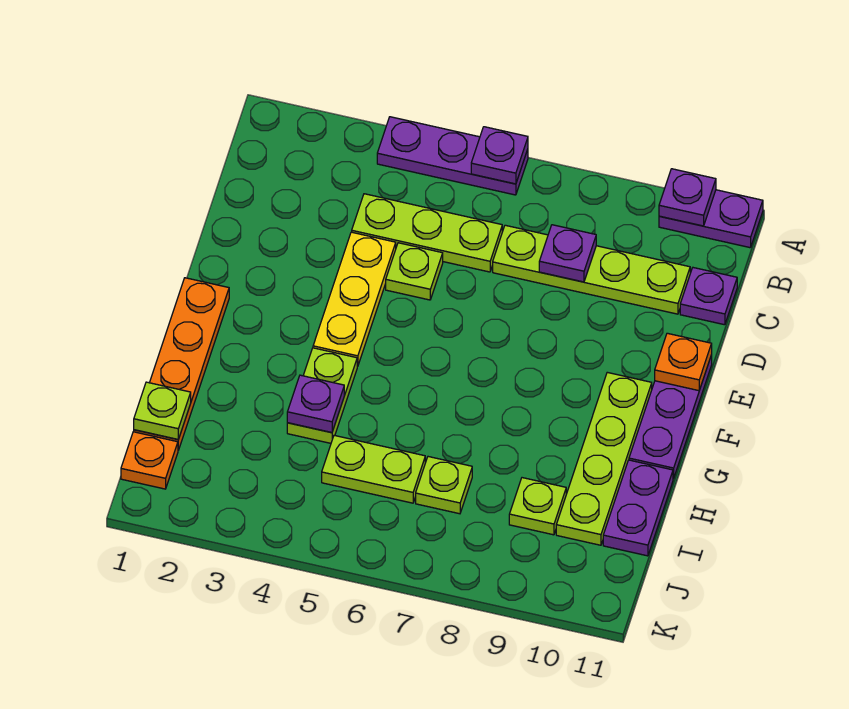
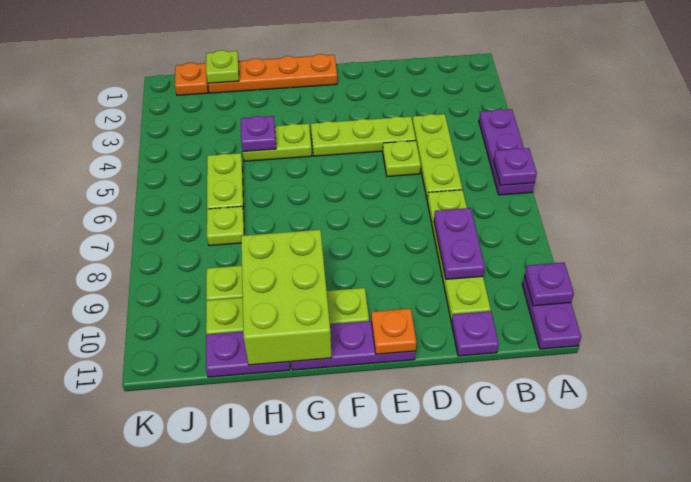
purple 1x1 plate [539,225,596,282] -> purple 1x2 plate [434,208,485,279]
yellow 1x3 plate [313,232,396,367] -> lime 1x3 plate [311,116,416,156]
none -> lime 2x3 brick [241,230,331,365]

